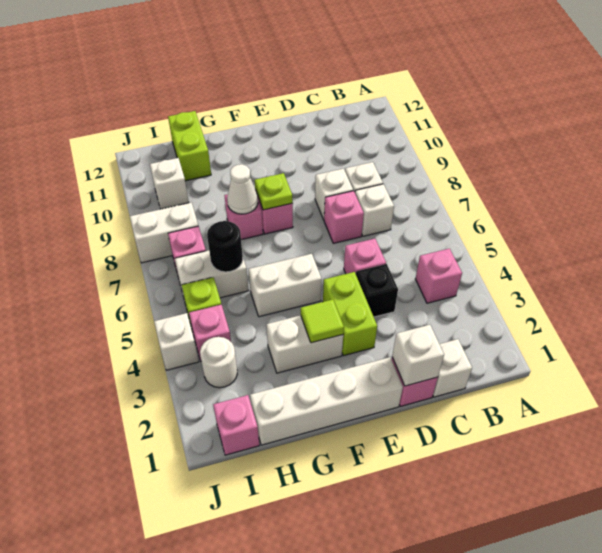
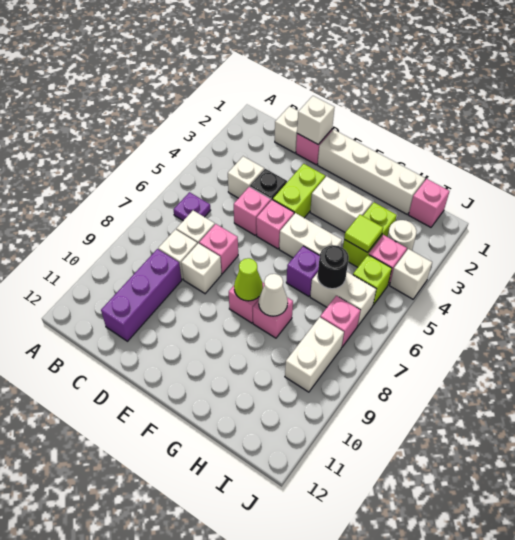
pink 1x1 brick [415,248,462,303] -> pink 1x1 brick moved to [256,200,294,249]
none -> purple 1x1 plate [173,192,211,220]
none -> purple 1x3 brick [101,249,182,341]
lime 1x1 tile [301,299,344,343] -> lime 1x1 tile moved to [344,215,383,252]
lime 1x1 plate [255,173,293,210] -> lime 1x1 cone [234,258,263,301]
none -> purple 1x1 brick [286,246,320,296]
lime 1x2 brick [168,111,211,181] -> lime 1x2 brick moved to [343,202,397,267]
white 1x2 brick [130,202,198,263] -> white 1x2 brick turned to [285,317,344,392]
white 1x1 brick [150,158,189,209] -> white 1x1 brick moved to [228,156,264,198]

